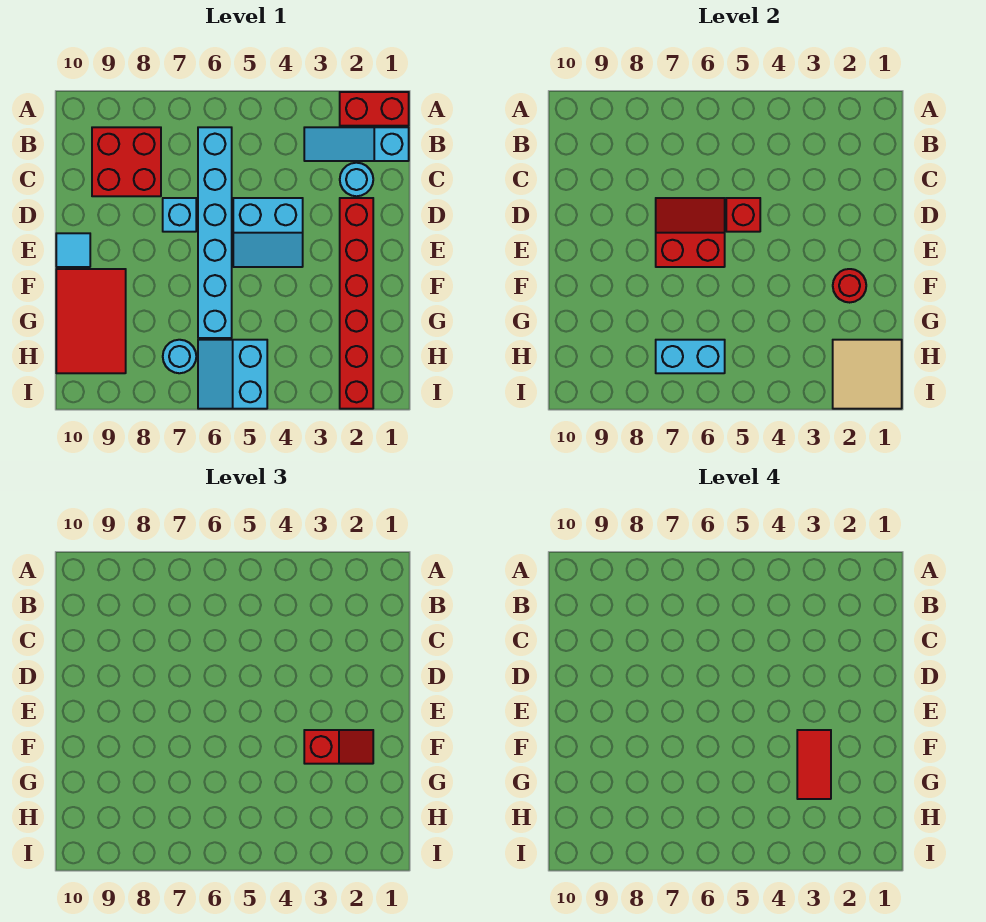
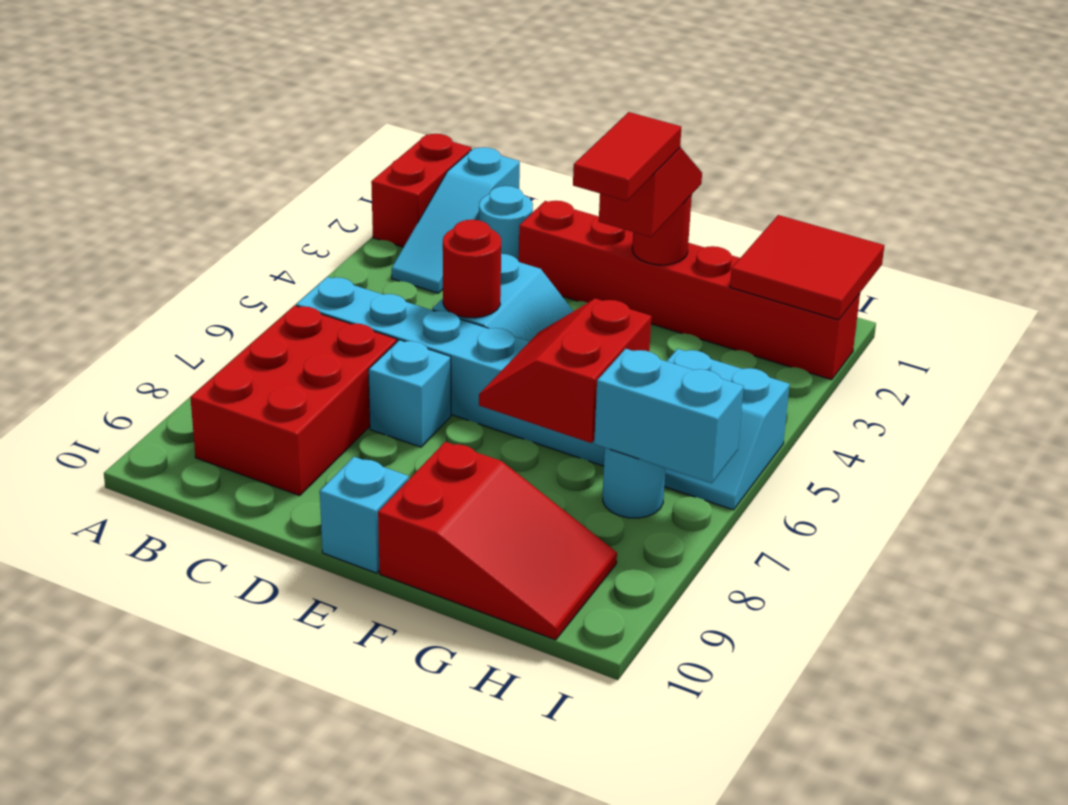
red 2x2 brick [92,127,161,196] -> red 2x3 brick [190,305,397,496]
red 1x1 brick [726,198,760,232] -> red 1x1 round brick [443,220,501,318]
red 2x2 slope [656,198,725,267] -> red 2x2 slope moved to [479,299,651,443]
cyan 1x1 tile [56,233,90,267] -> cyan 1x1 brick [320,457,409,573]
red 1x2 tile [797,730,831,799] -> red 1x2 tile turned to [573,112,681,201]
red 2x3 tile [56,269,126,373] -> red 2x3 slope [378,442,617,640]
tan 2x2 tile [833,340,902,409] -> red 2x2 tile [730,215,884,320]
cyan 1x2 brick [656,340,725,373] -> cyan 1x2 brick turned to [594,349,744,483]

